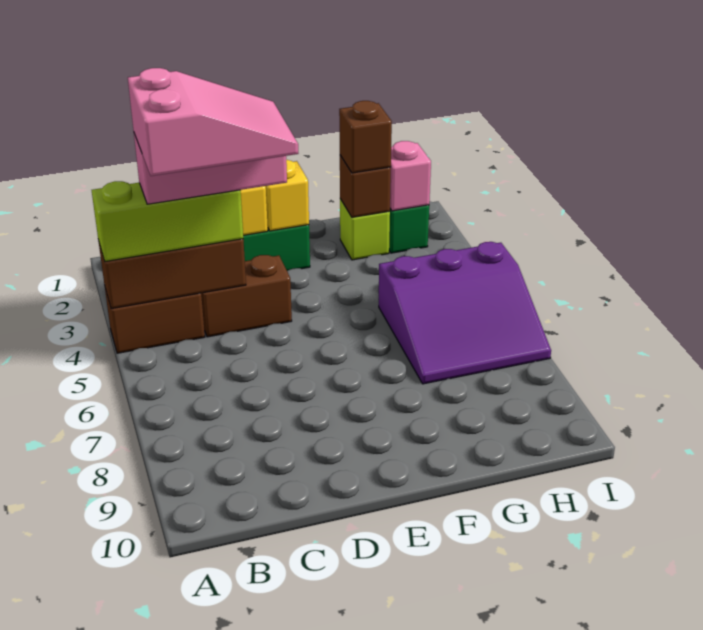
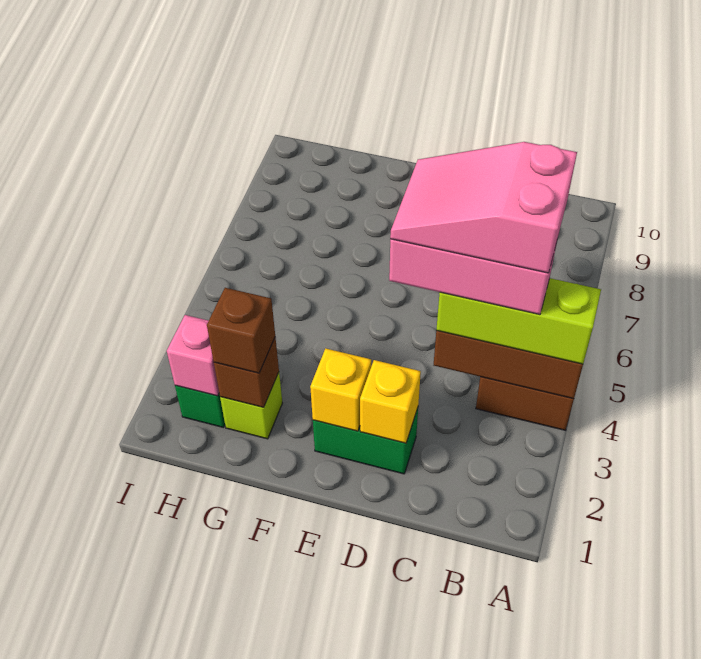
brown 1x2 brick [201,255,292,337] -> none
purple 3x3 slope [379,242,551,384] -> none

